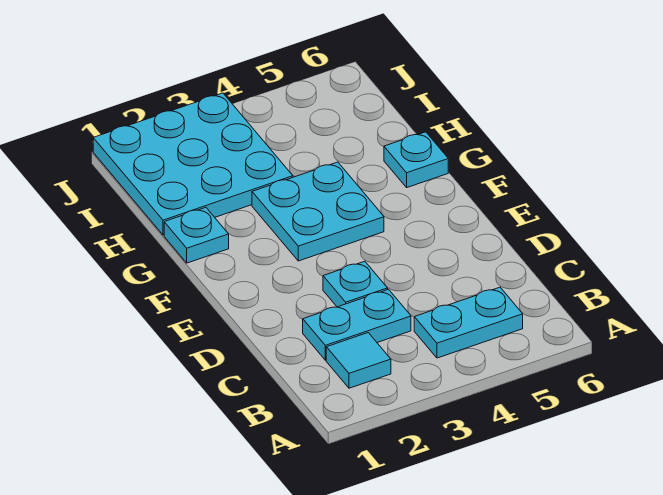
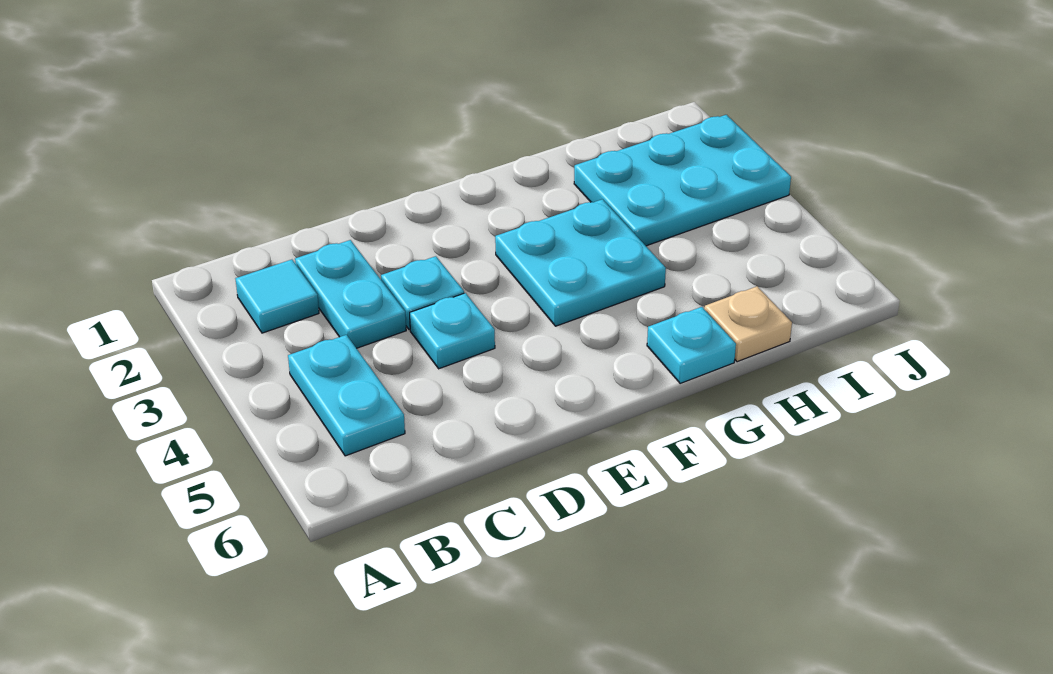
cyan 1x1 plate [164,207,229,263] -> cyan 1x1 plate moved to [410,293,495,369]
cyan 3x3 plate [93,93,293,235] -> cyan 2x3 plate [574,115,791,246]
none -> tan 1x1 plate [704,286,792,362]

